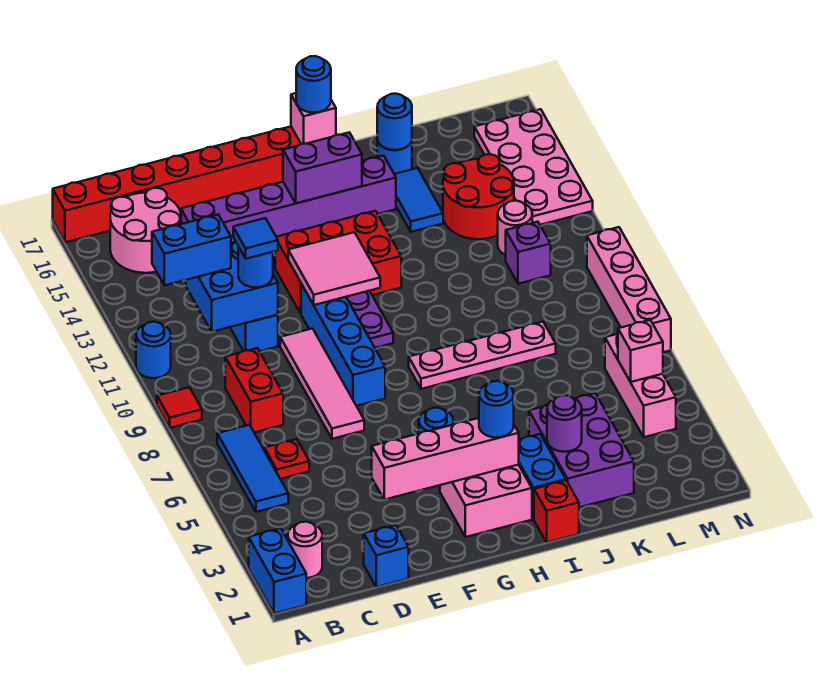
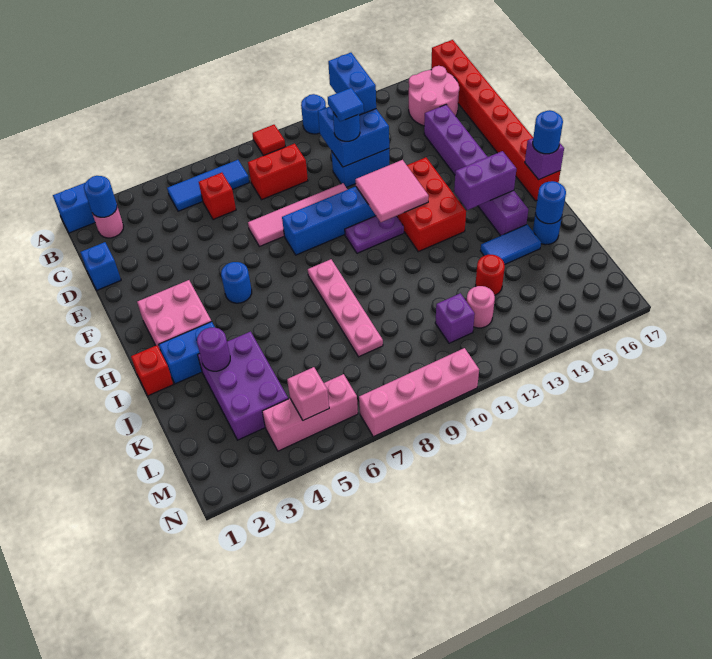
red 1x1 plate [264,439,309,479] -> red 1x1 brick [199,173,236,220]
pink 1x4 brick [372,418,519,500] -> none
purple 1x2 brick [283,132,362,203] -> purple 1x2 brick turned to [454,151,516,210]
blue 1x1 round brick [479,381,514,438] -> blue 1x1 round brick moved to [84,176,117,217]
pink 1x1 brick [291,93,336,144] -> purple 1x1 brick [525,138,564,180]
purple 2x3 brick [529,393,634,507] -> purple 2x3 brick turned to [198,332,288,440]
red 2x2 round brick [443,154,514,239] -> red 1x1 round brick [476,255,505,295]
pink 2x4 plate [474,109,593,225] -> none

